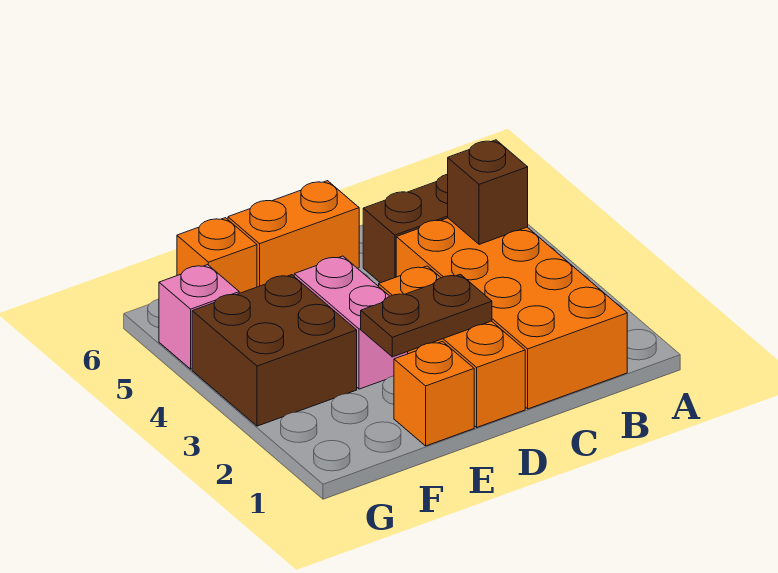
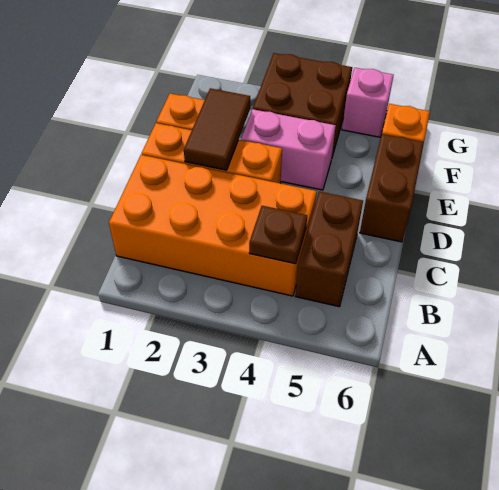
brown 1x1 brick [448,140,528,244] -> brown 1x1 plate [249,206,307,264]
brown 1x2 plate [361,274,492,357] -> brown 1x2 tile [184,88,250,170]
orange 1x2 brick [228,181,359,287] -> brown 1x2 brick [360,134,424,242]

